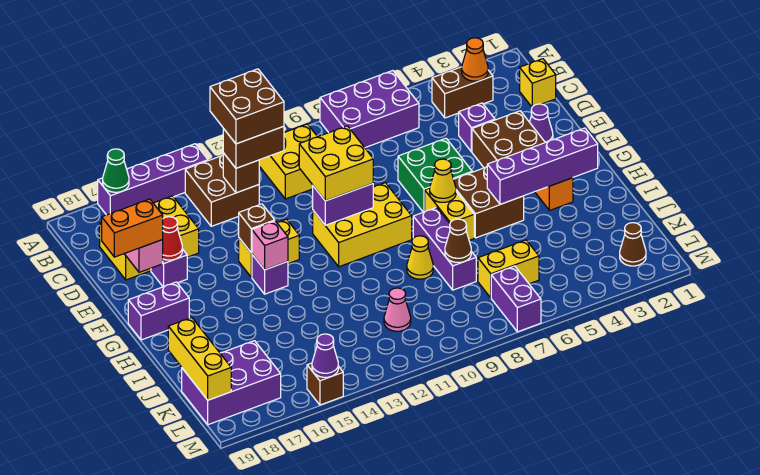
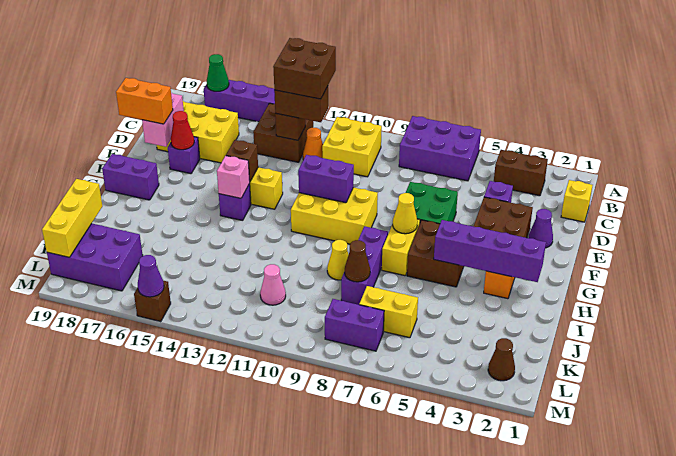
orange 1x1 cone [462,38,488,81] -> orange 1x1 cone moved to [303,128,323,160]
yellow 2x2 brick [299,126,373,201] -> none
purple 1x2 brick [491,266,541,332] -> purple 1x2 brick turned to [325,299,384,351]

